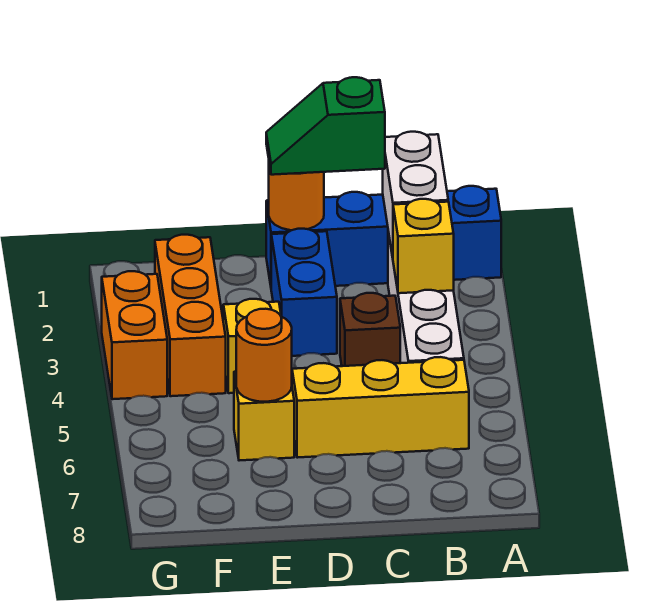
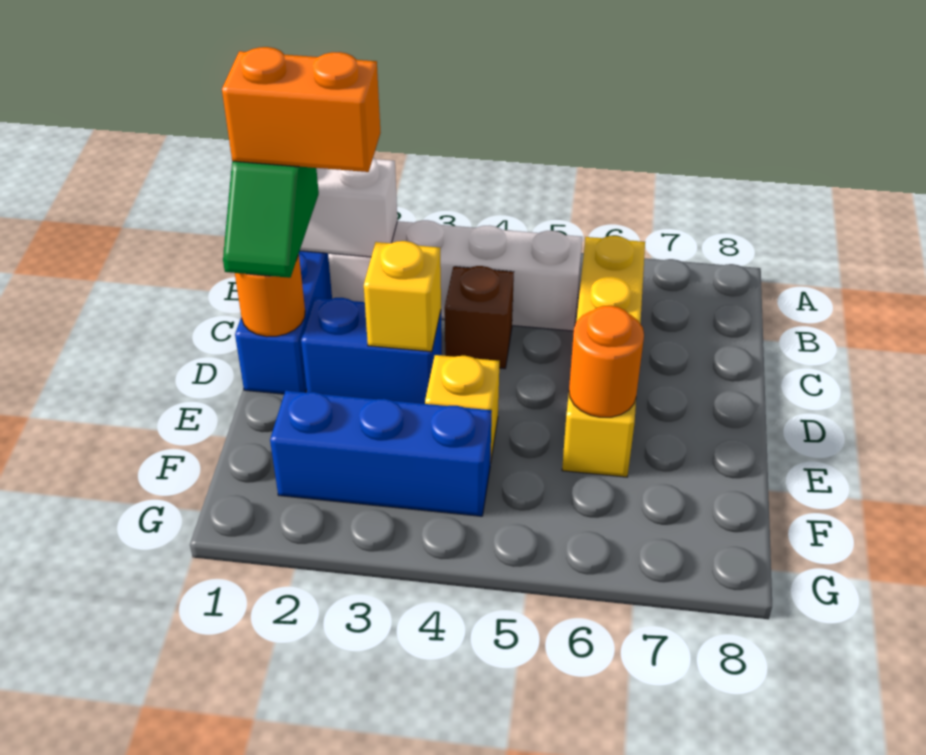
yellow 1x1 brick [393,199,454,293] -> yellow 1x1 brick moved to [364,241,441,352]
orange 1x3 brick [155,235,226,396] -> blue 1x3 brick [270,391,492,516]
orange 1x2 brick [102,271,167,399] -> orange 1x2 brick moved to [222,47,381,172]

